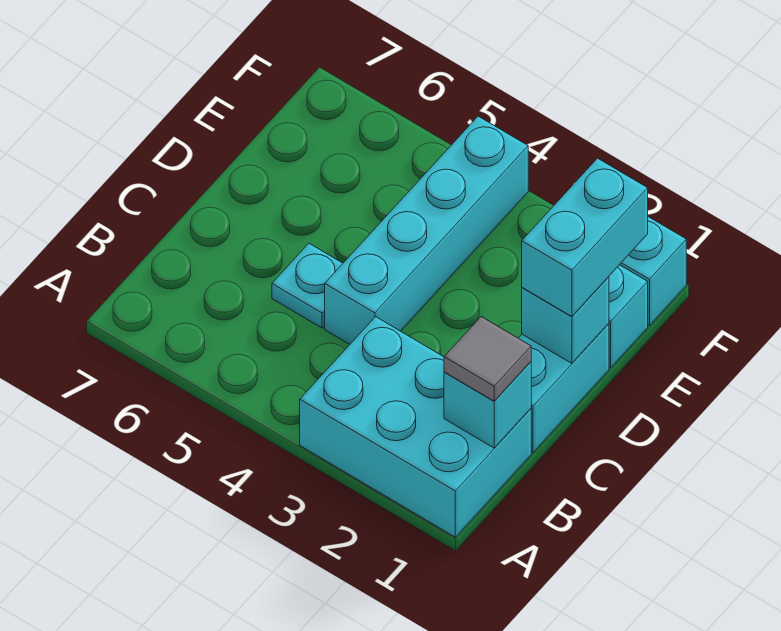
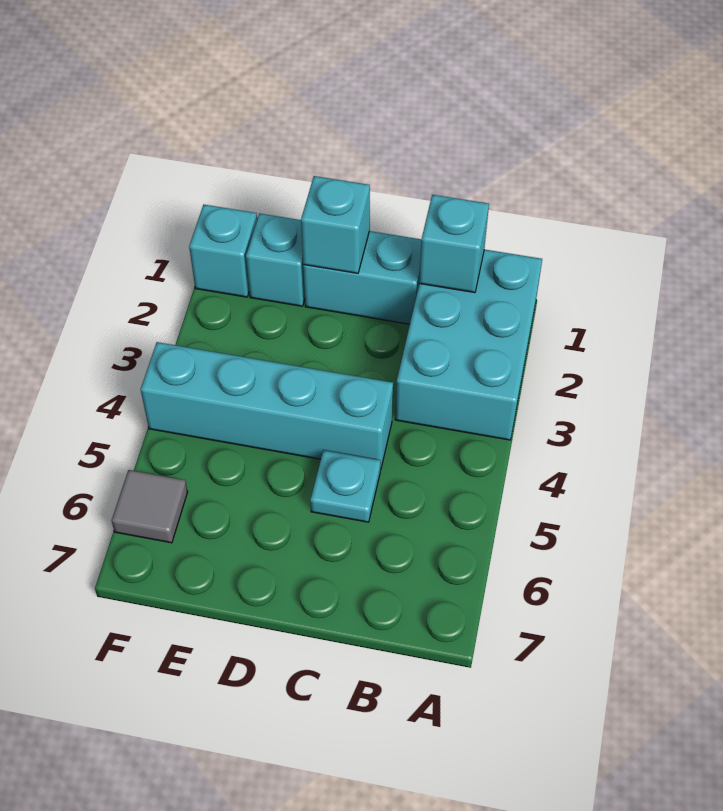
grey 1x1 tile [444,317,531,401] -> grey 1x1 tile moved to [112,470,187,543]
cyan 1x2 brick [522,158,648,317] -> none

